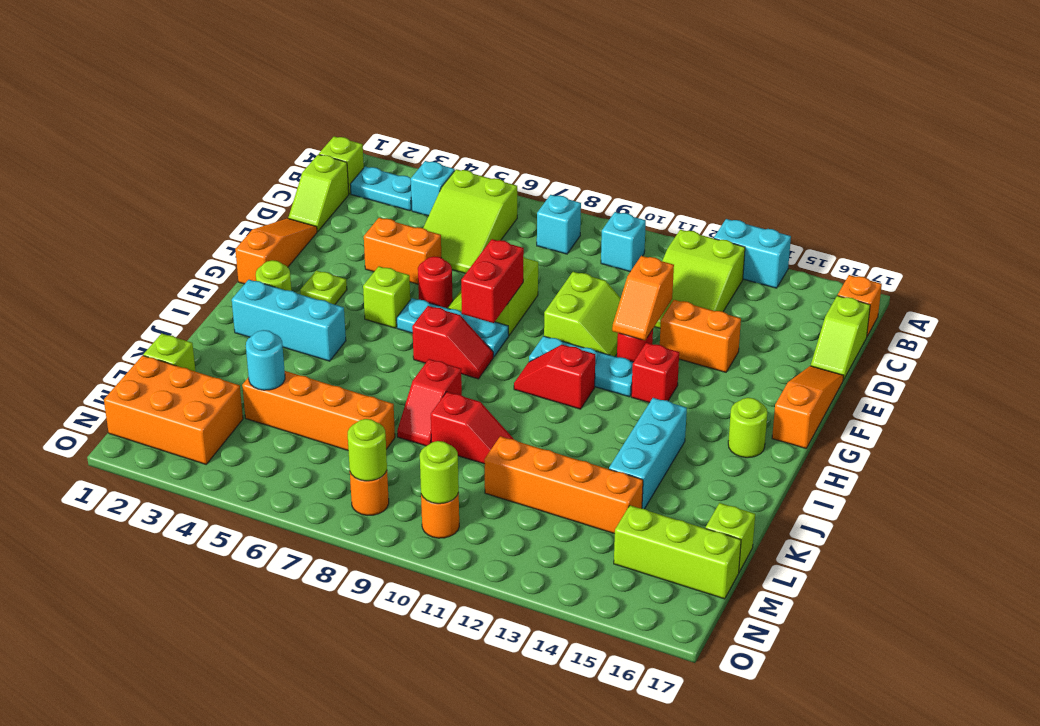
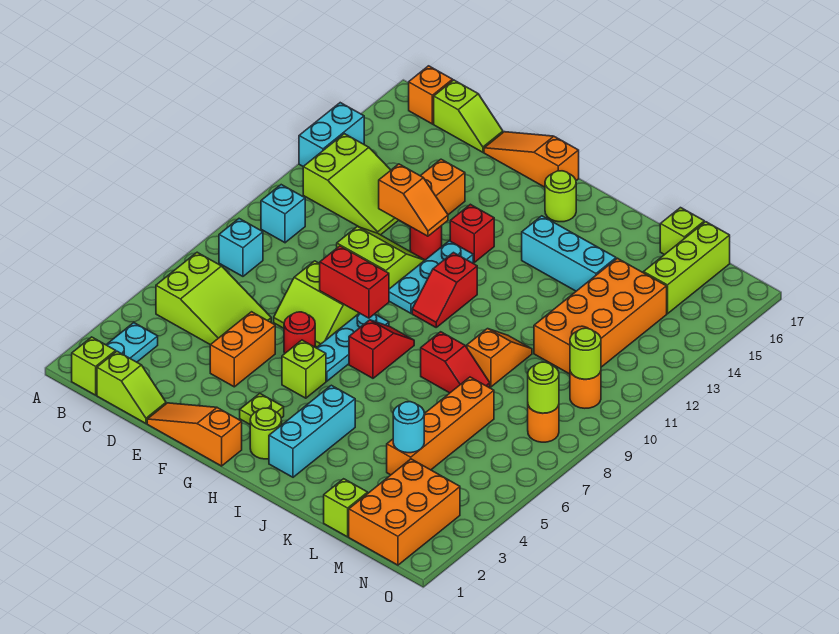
cyan 1x1 brick [411,161,455,216] -> none
red 1x2 slope [431,392,513,464] -> orange 1x2 slope [467,329,532,387]
orange 1x4 brick [484,436,643,534] -> orange 2x4 brick [534,258,667,374]

